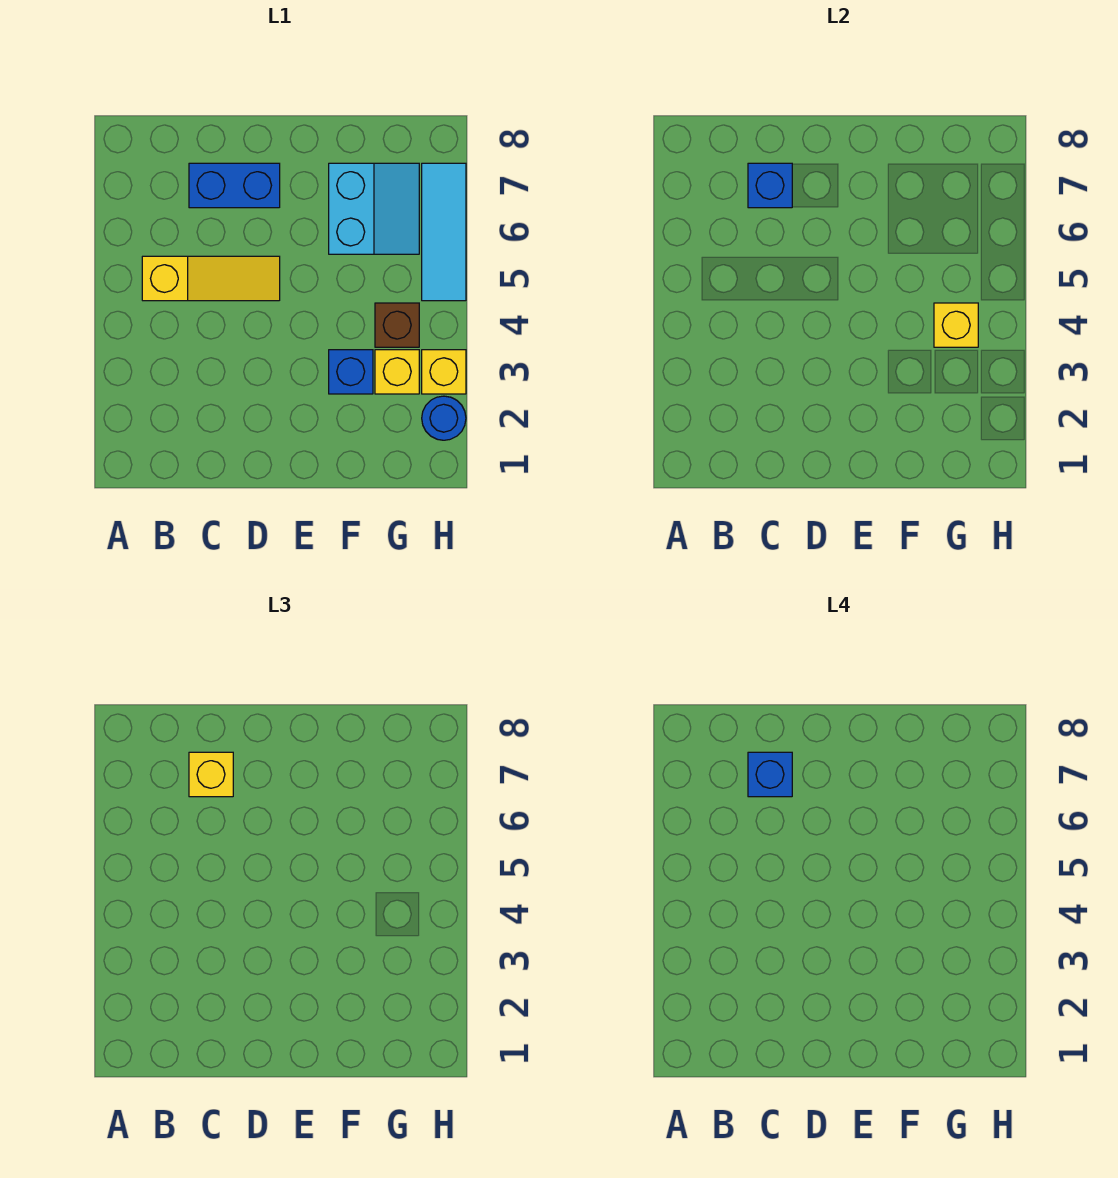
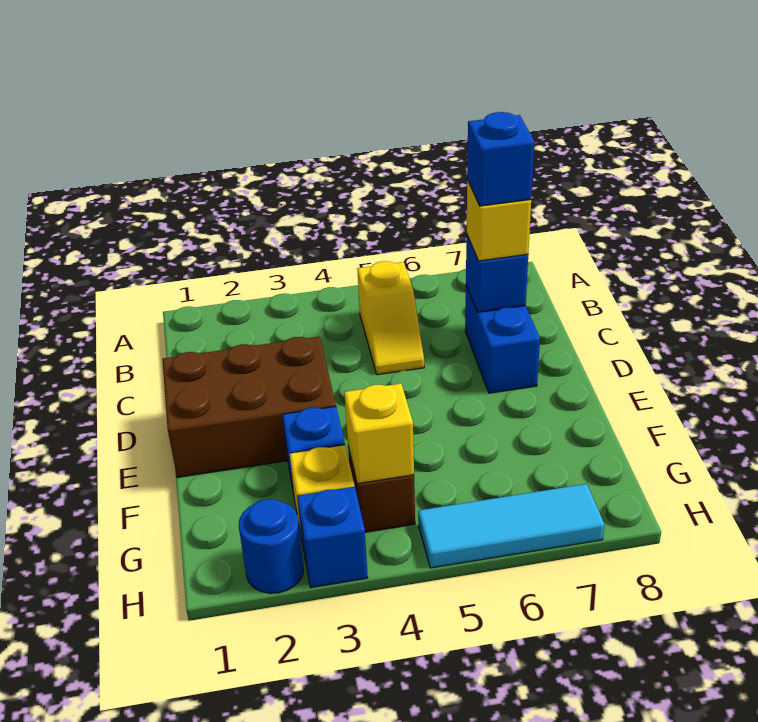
yellow 1x3 slope [142,256,280,301] -> yellow 1x2 slope [357,261,424,375]
none -> brown 2x3 brick [162,337,336,477]
cyan 2x2 slope [329,163,419,254] -> none
yellow 1x1 brick [422,350,466,394] -> blue 1x1 brick [297,487,368,588]

